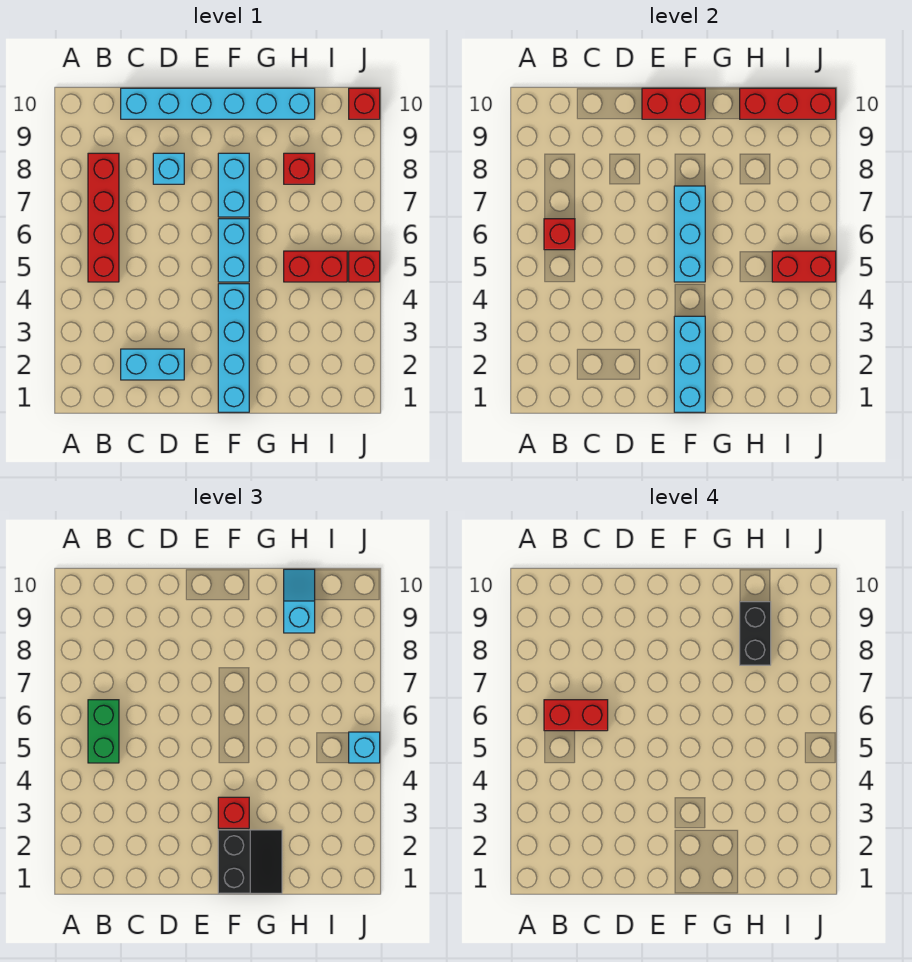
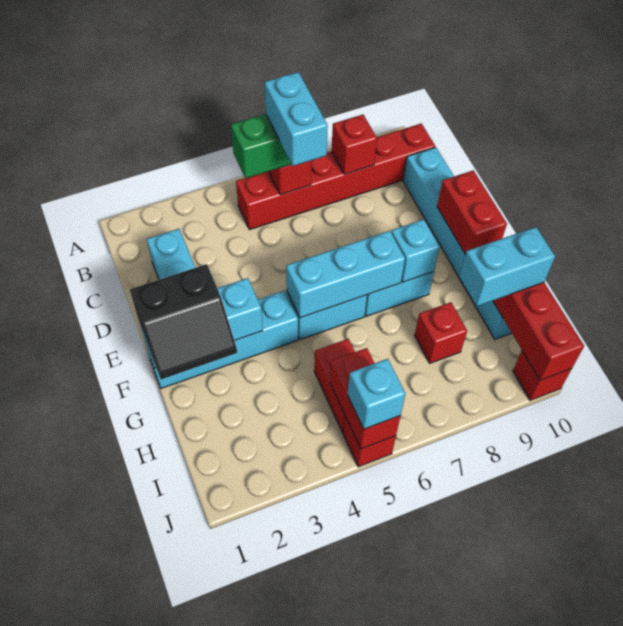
red 1x4 brick [88,153,119,282] -> red 1x6 brick [236,124,435,230]
red 1x2 brick [544,700,608,731] -> cyan 1x2 brick [264,72,328,166]
cyan 1x1 brick [153,153,184,184] -> cyan 1x1 brick moved to [391,219,440,282]
red 1x1 brick [218,797,249,828] -> red 1x1 brick moved to [332,115,377,174]
black 1x2 brick [740,602,771,665] -> none
cyan 1x2 slope [284,569,315,633] -> cyan 1x2 brick [460,227,555,306]

